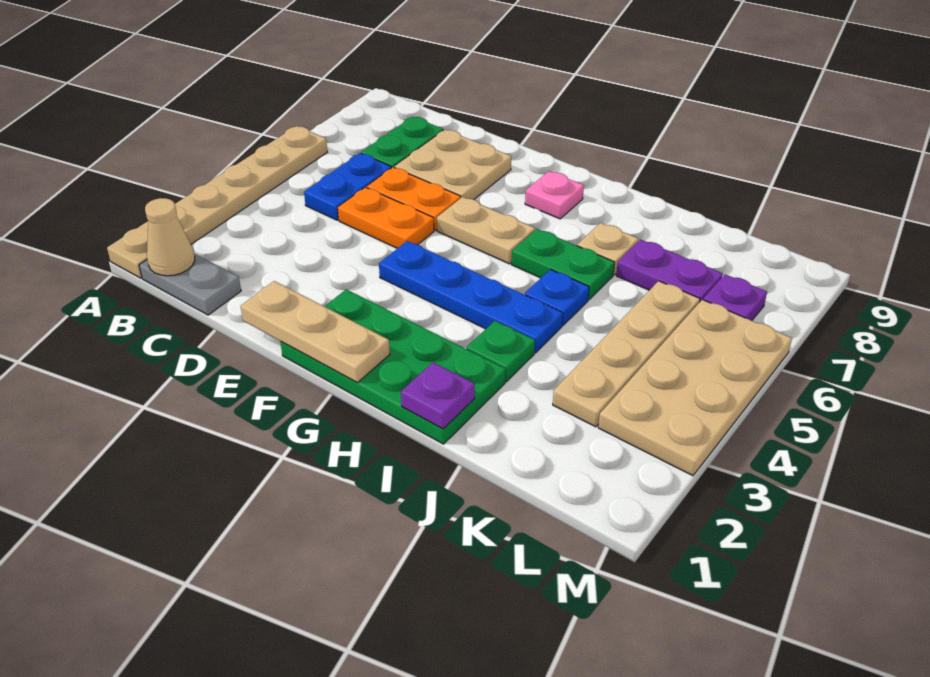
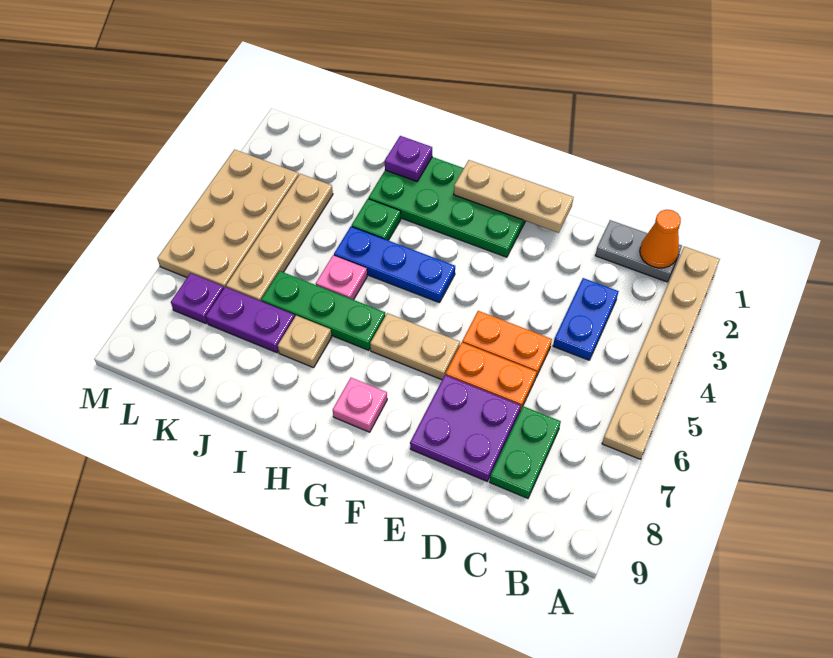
tan 1x1 cone [145,198,195,276] -> orange 1x1 cone [640,210,681,268]
blue 1x2 plate [304,153,391,220] -> blue 1x2 plate moved to [553,278,619,360]
tan 2x2 plate [394,130,511,200] -> purple 2x2 plate [410,375,521,481]
blue 1x4 plate [379,241,563,353] -> blue 1x3 plate [334,227,455,303]
green 1x2 plate [511,229,615,300] -> green 1x3 plate [261,271,385,350]
blue 1x1 plate [525,269,589,326] -> pink 1x1 plate [316,255,367,300]

